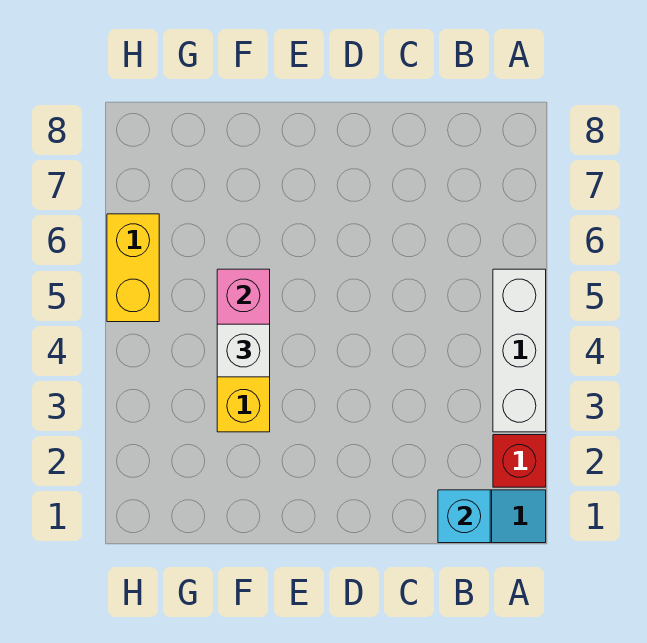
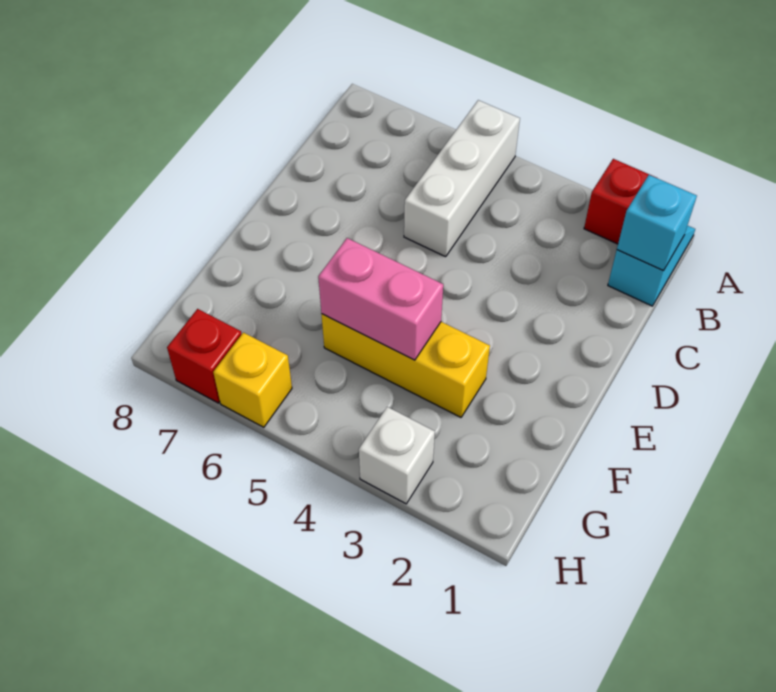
white 1x3 brick [493,269,546,432] -> white 1x3 brick turned to [404,100,520,257]
white 1x1 brick [217,324,270,377] -> white 1x1 brick moved to [359,407,435,504]
yellow 1x2 brick [107,214,159,322] -> yellow 1x1 brick [213,333,292,427]
none -> red 1x1 brick [167,309,242,403]

